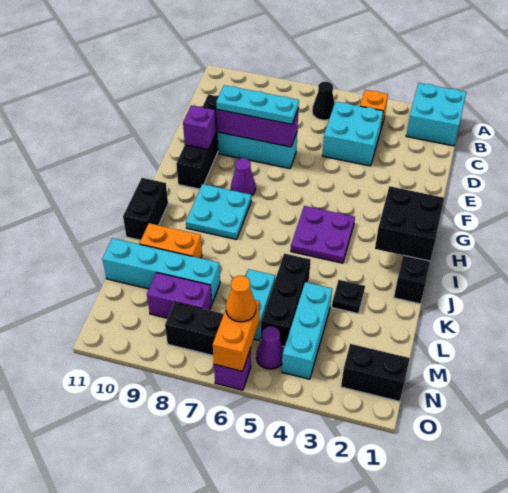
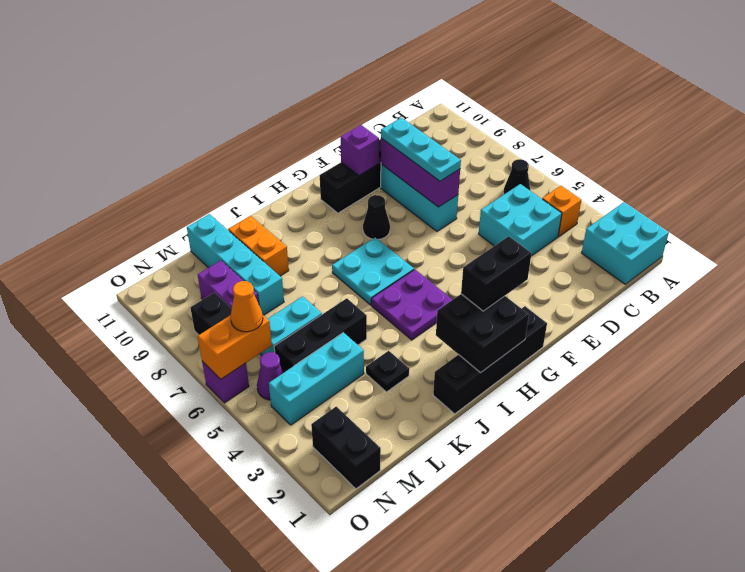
purple 1x1 cone [231,158,256,196] -> black 1x1 cone [363,195,390,239]
cyan 2x2 plate [186,184,251,240] -> cyan 2x2 plate moved to [332,237,414,305]
black 1x2 brick [123,178,168,240] -> black 1x2 brick moved to [461,236,532,311]

